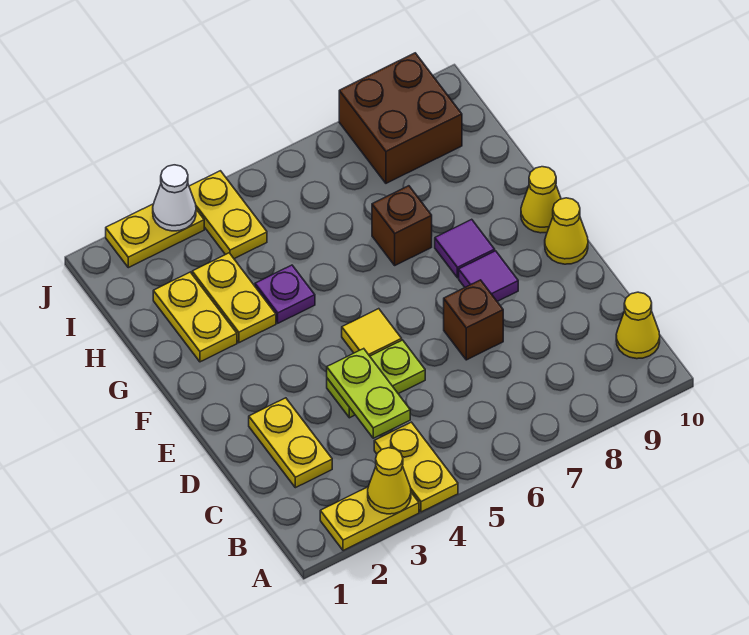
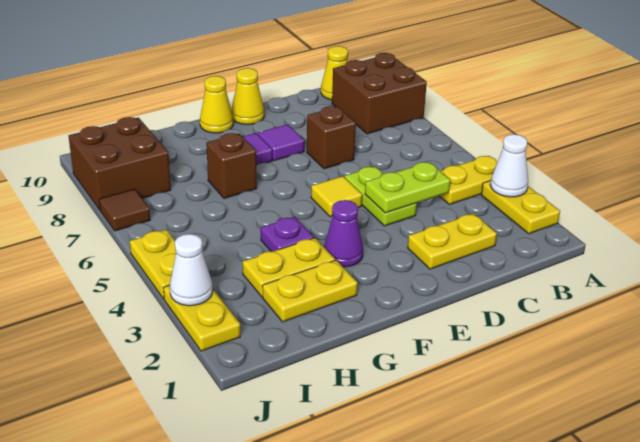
yellow 1x1 cone [368,448,411,514] -> white 1x1 cone [490,134,528,197]
none -> brown 2x2 brick [332,53,427,134]
none -> purple 1x1 cone [324,200,363,267]
yellow 1x2 plate [189,171,267,259] -> yellow 1x2 plate turned to [130,230,176,299]
none -> brown 1x1 tile [99,189,150,231]

